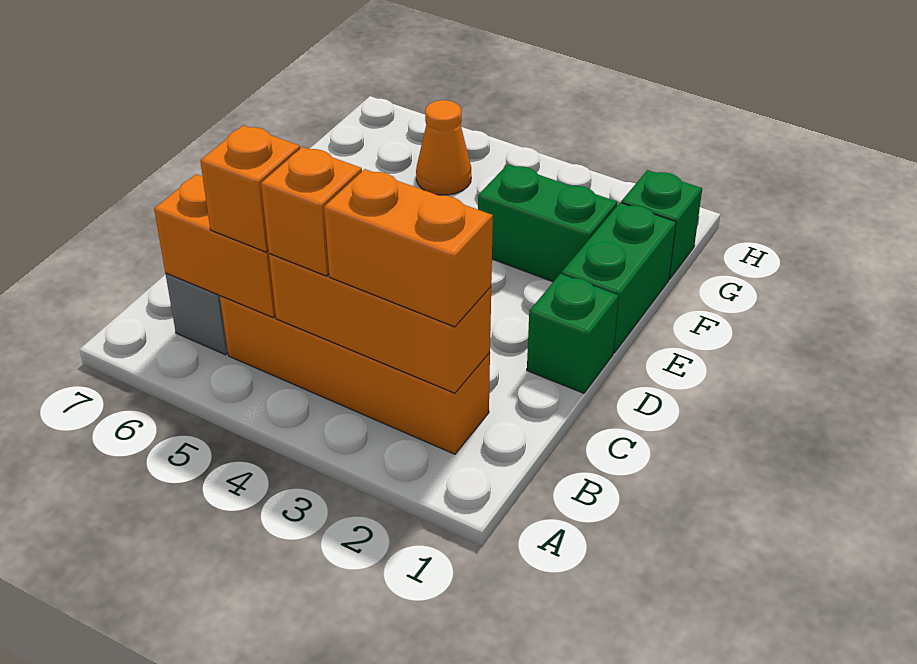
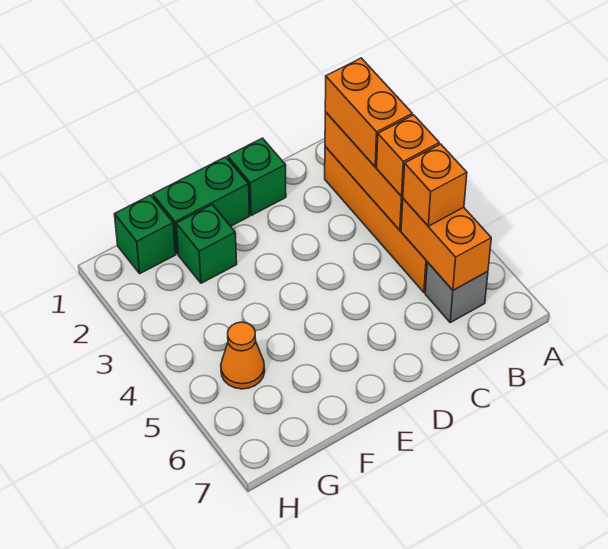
green 1x2 brick [478,164,617,282] -> green 1x1 brick [176,205,237,283]

